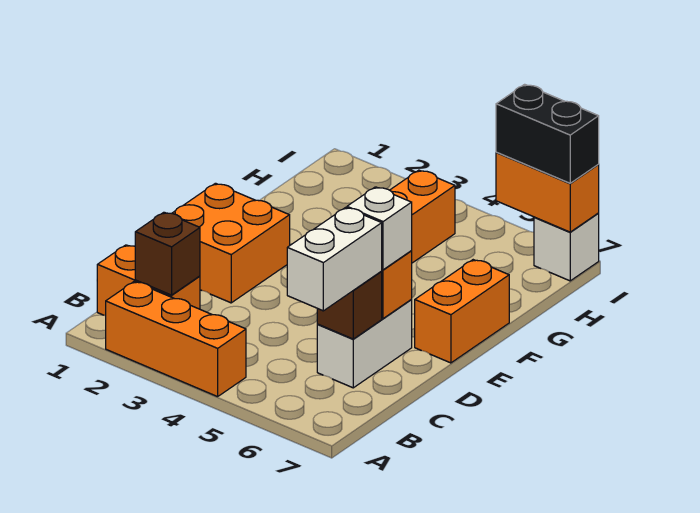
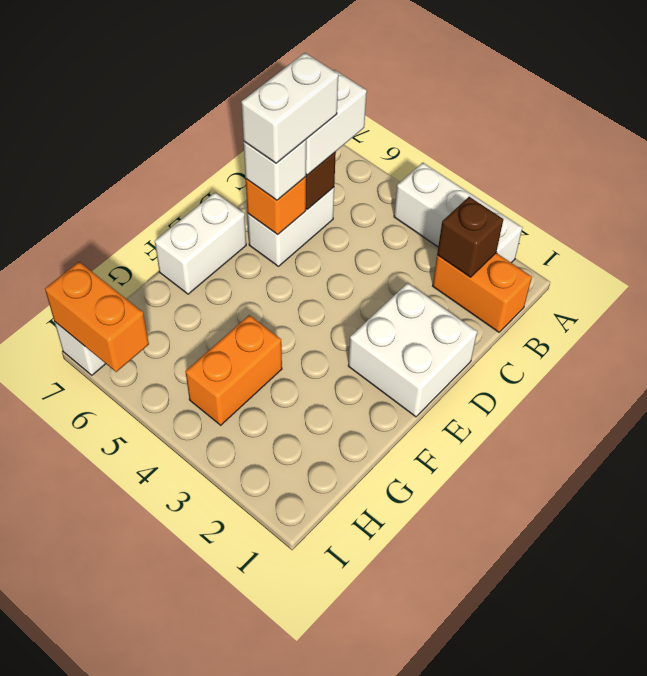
orange 1x3 brick [106,282,246,397] -> white 1x3 brick [394,163,522,263]
none -> white 1x2 brick [241,53,338,163]
orange 2x2 brick [172,183,290,303] -> white 2x2 brick [348,283,477,417]
orange 1x2 brick [415,260,509,363] -> white 1x2 brick [155,193,246,294]
black 1x2 brick [496,84,599,183] -> none

